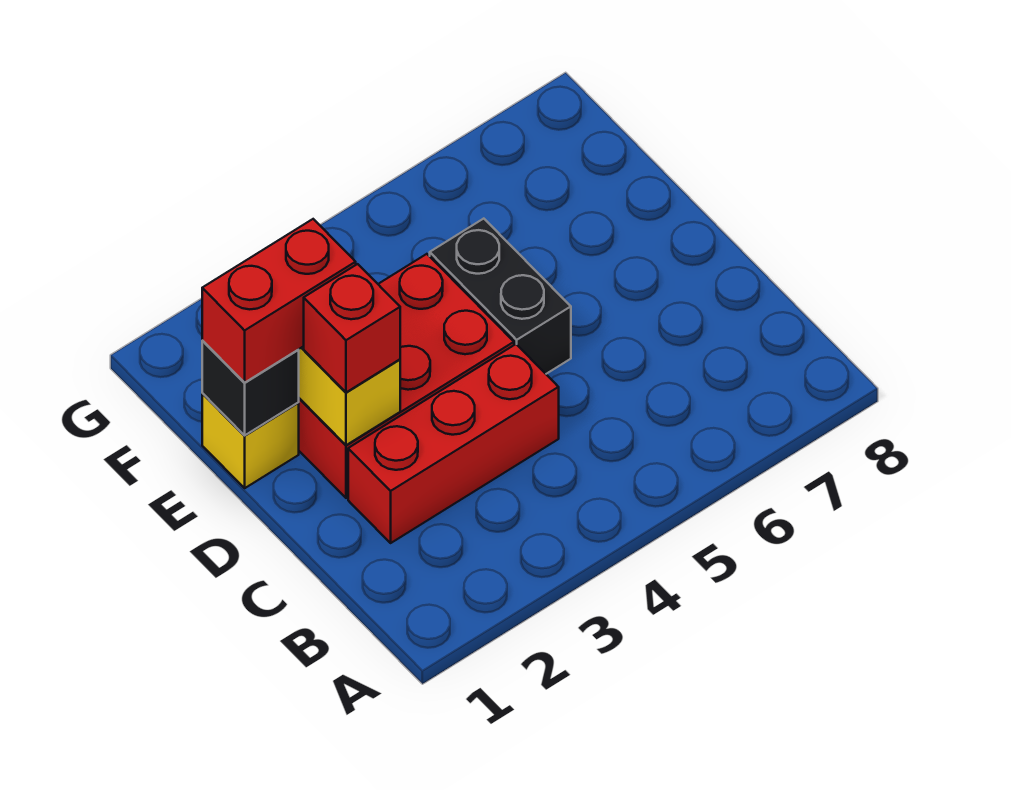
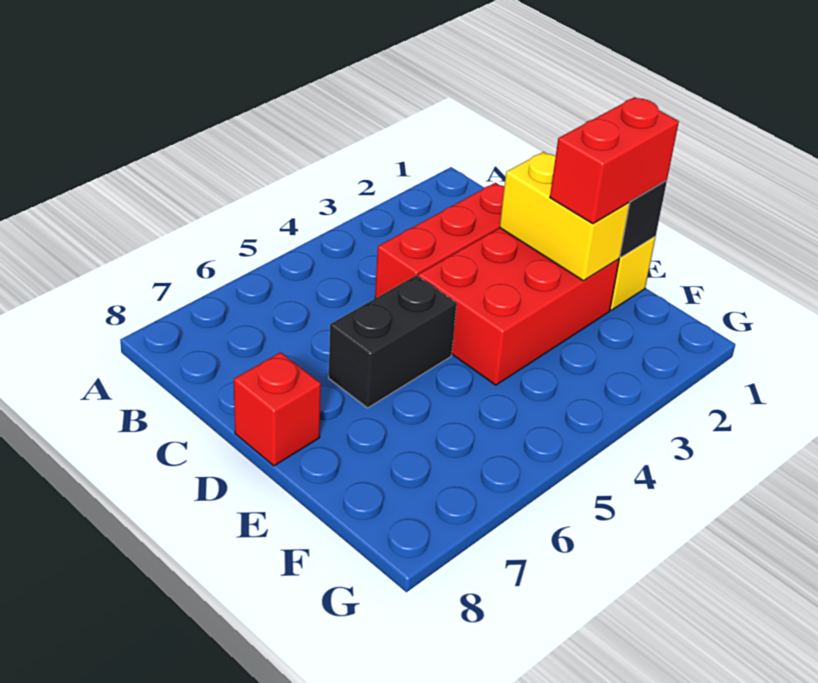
red 1x1 brick [304,264,400,392] -> red 1x1 brick moved to [234,352,321,466]
black 1x2 brick [430,219,571,374] -> black 1x2 brick turned to [329,275,457,408]

